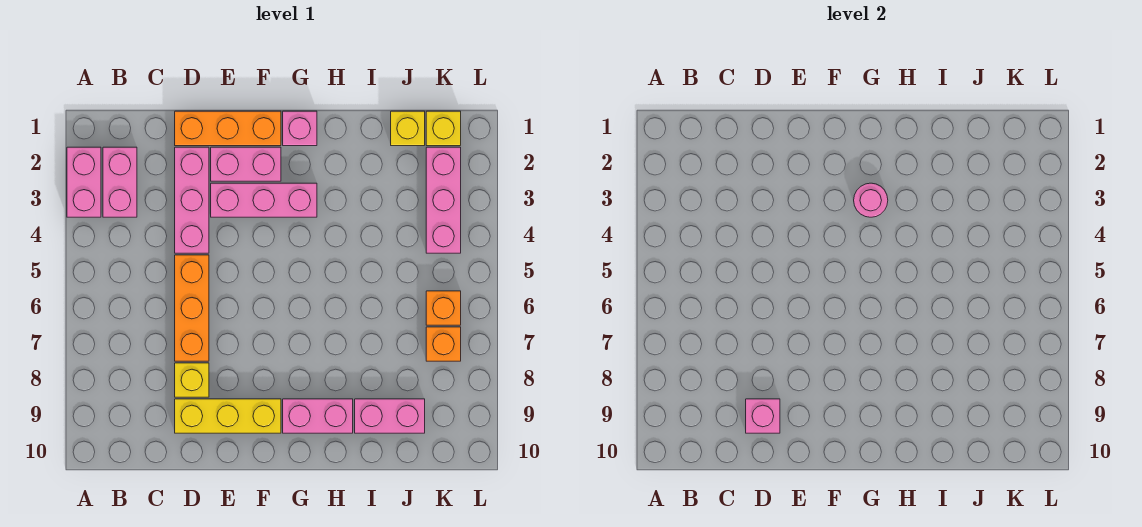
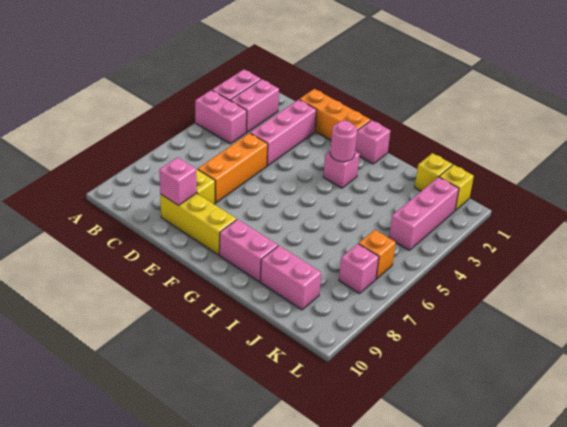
pink 1x2 brick [211,147,281,181] -> pink 1x2 brick moved to [195,90,247,144]
pink 1x3 brick [211,183,317,217] -> pink 1x1 brick [323,151,360,188]
orange 1x1 brick [426,327,461,361] -> pink 1x1 brick [339,244,379,294]

